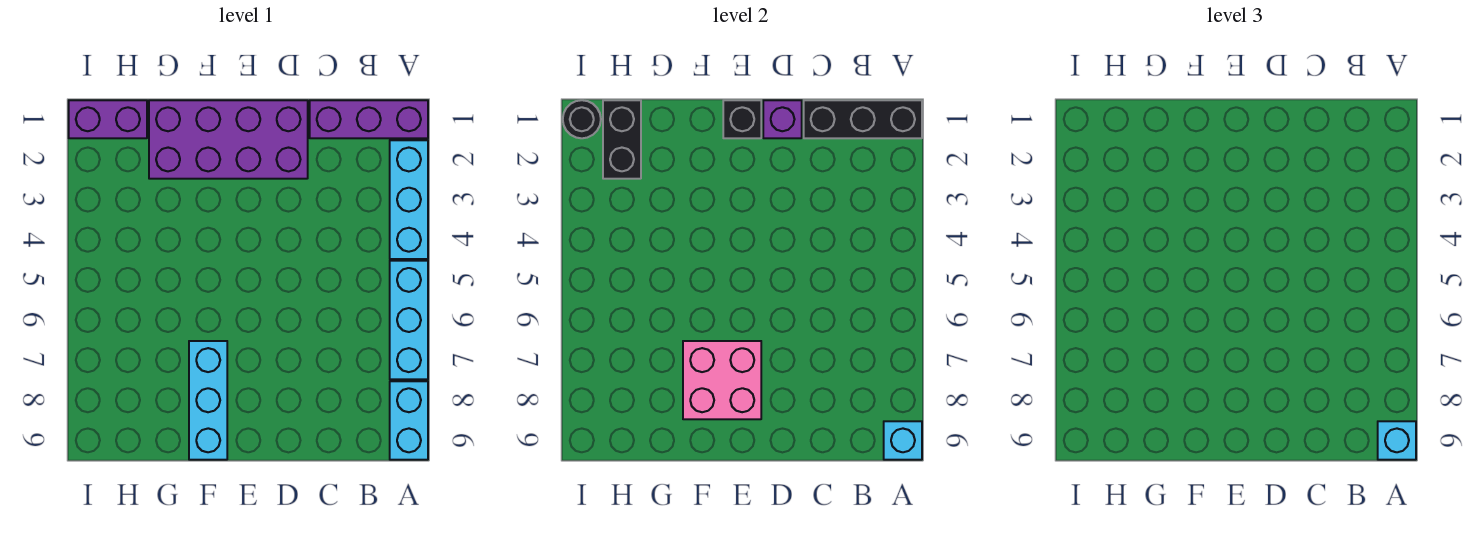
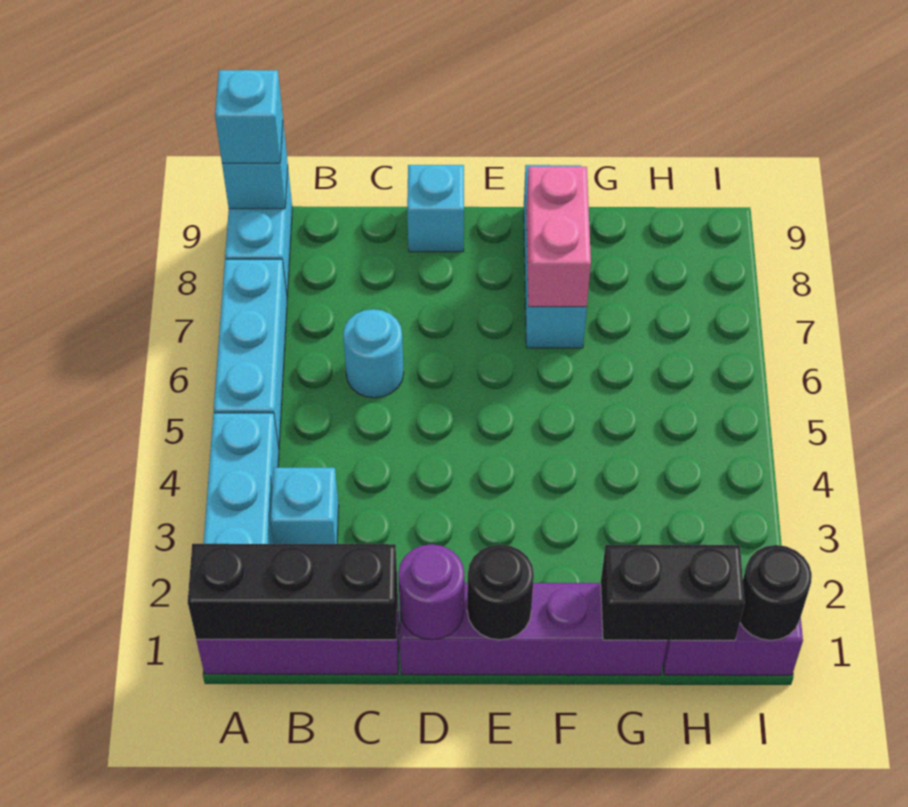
none -> cyan 1x1 brick [271,468,339,544]
none -> cyan 1x1 round brick [343,309,404,398]
purple 2x4 brick [149,100,308,179] -> purple 1x4 brick [400,583,667,675]
purple 1x1 brick [763,100,802,138] -> purple 1x1 round brick [398,544,464,640]
none -> cyan 1x1 brick [407,165,464,252]
black 1x1 brick [723,100,761,138] -> black 1x1 round brick [467,544,534,640]
pink 2x2 brick [683,341,761,419] -> pink 1x2 brick [526,167,591,307]
black 1x2 brick [603,100,641,179] -> black 1x2 brick turned to [601,545,745,640]

